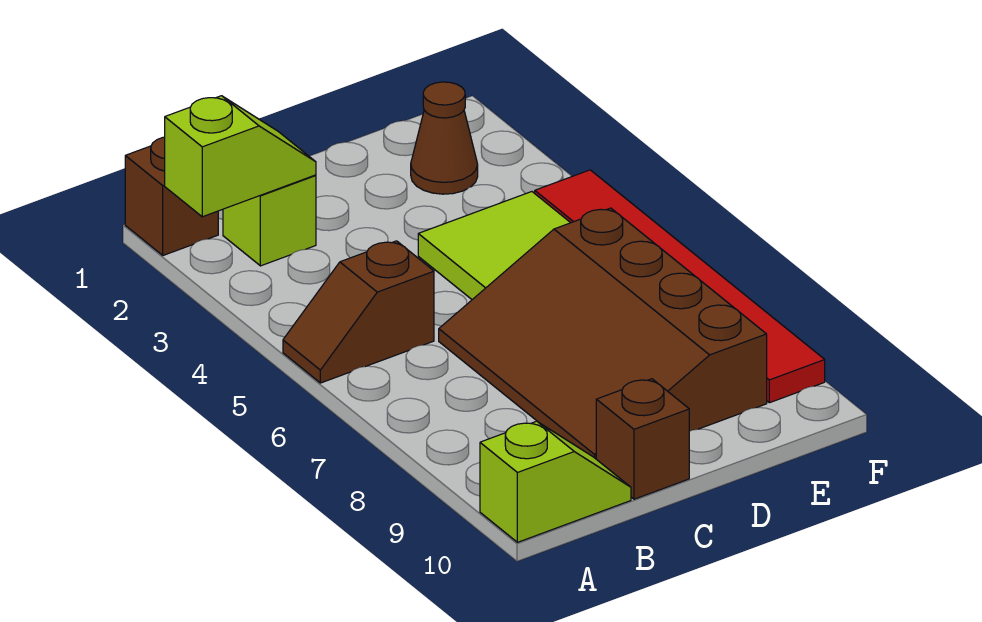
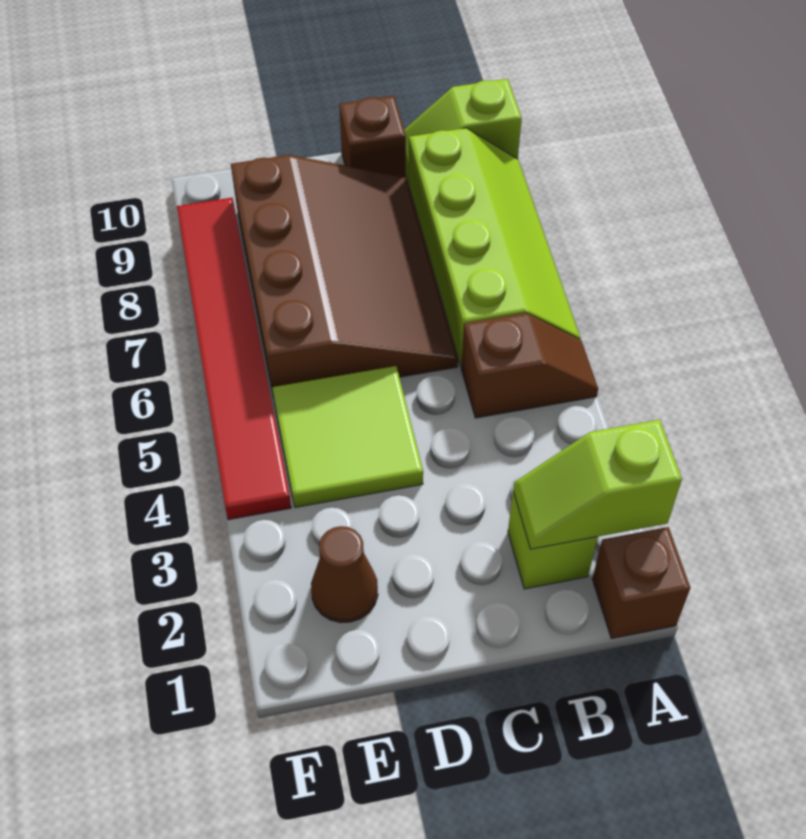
none -> lime 2x4 slope [409,128,581,366]

